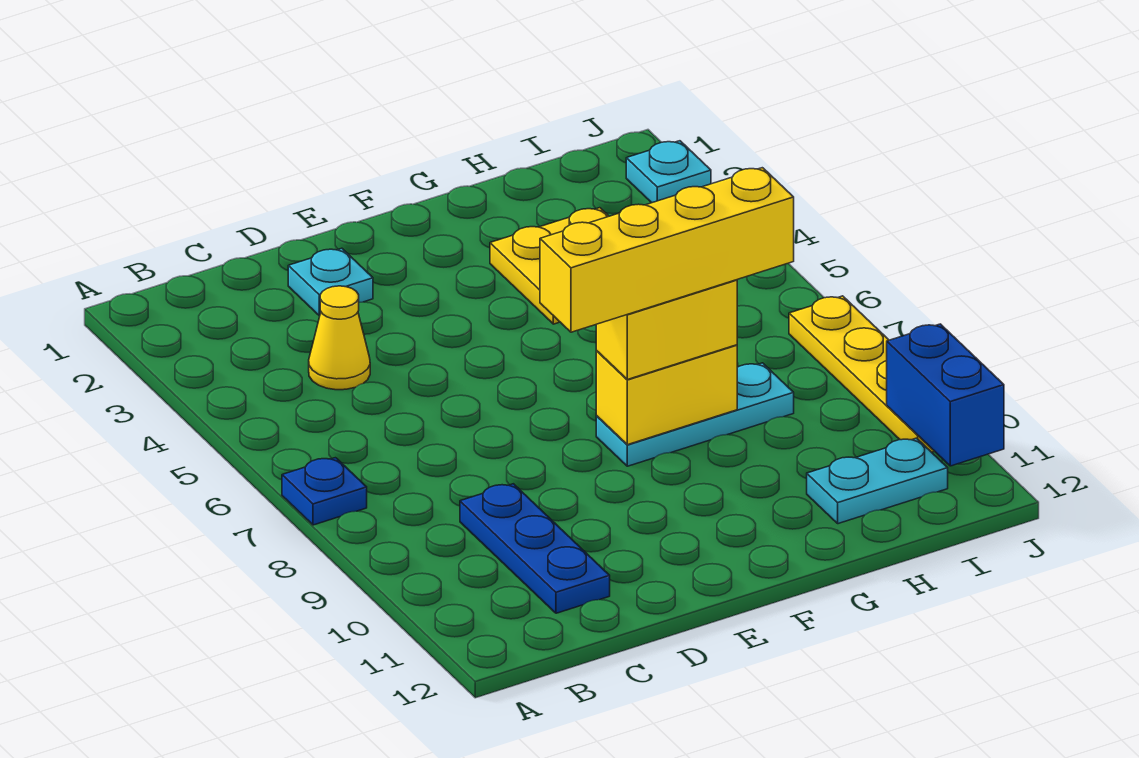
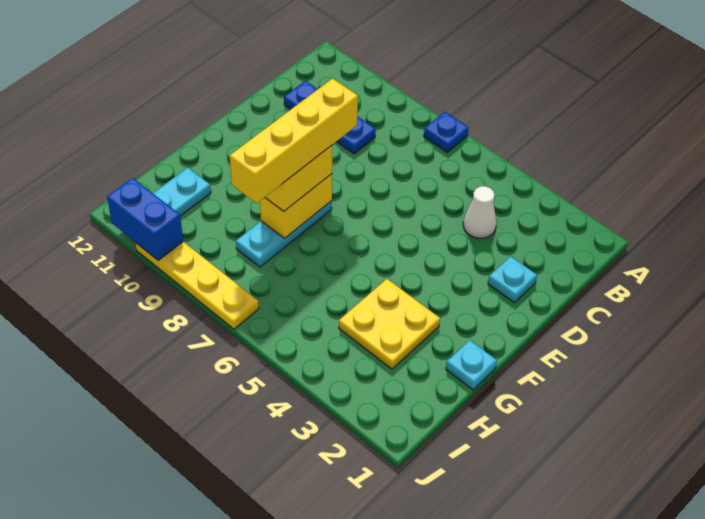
yellow 1x1 cone [309,286,370,390] -> white 1x1 cone [463,186,497,238]
cyan 1x1 plate [626,141,711,203] -> cyan 1x1 plate moved to [446,340,497,390]

